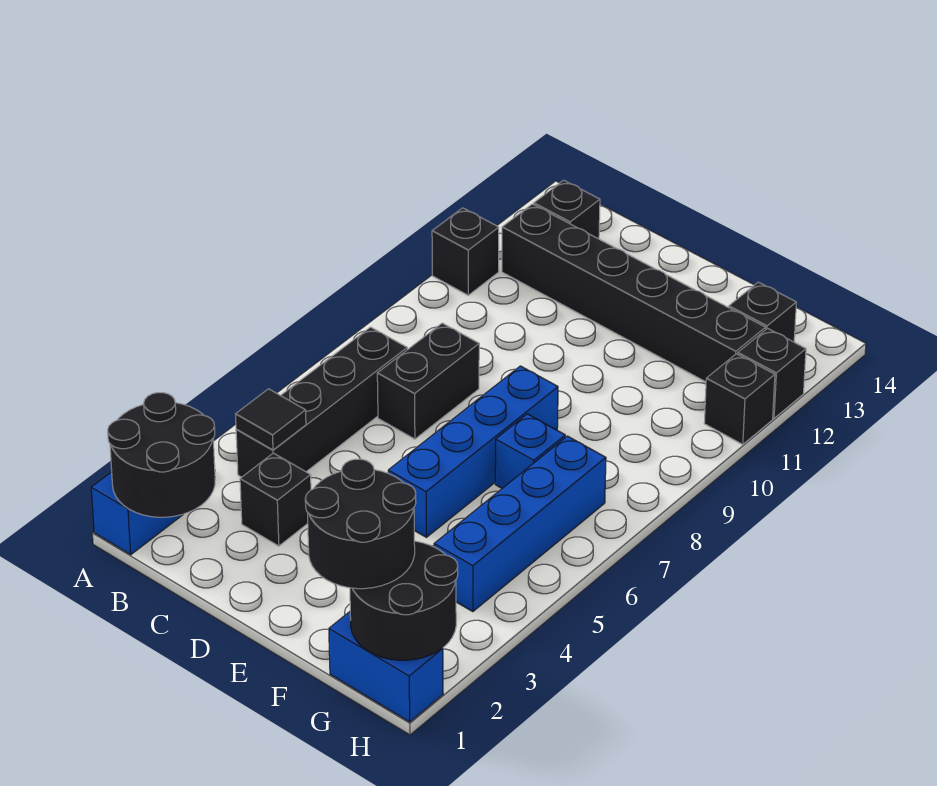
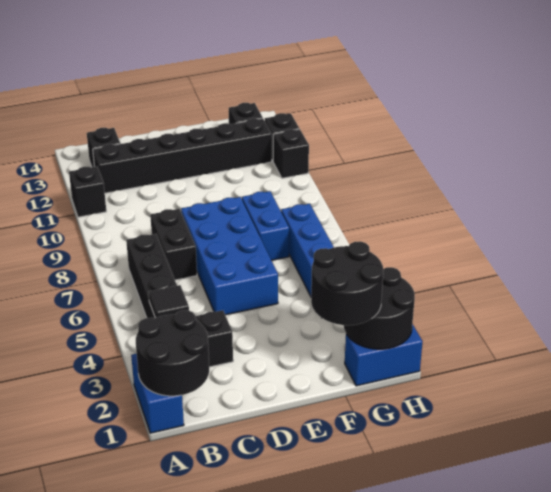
blue 1x4 brick [388,366,558,537] -> blue 2x4 brick [181,197,278,315]
blue 1x1 brick [495,414,565,488] -> blue 1x2 brick [242,191,289,260]

